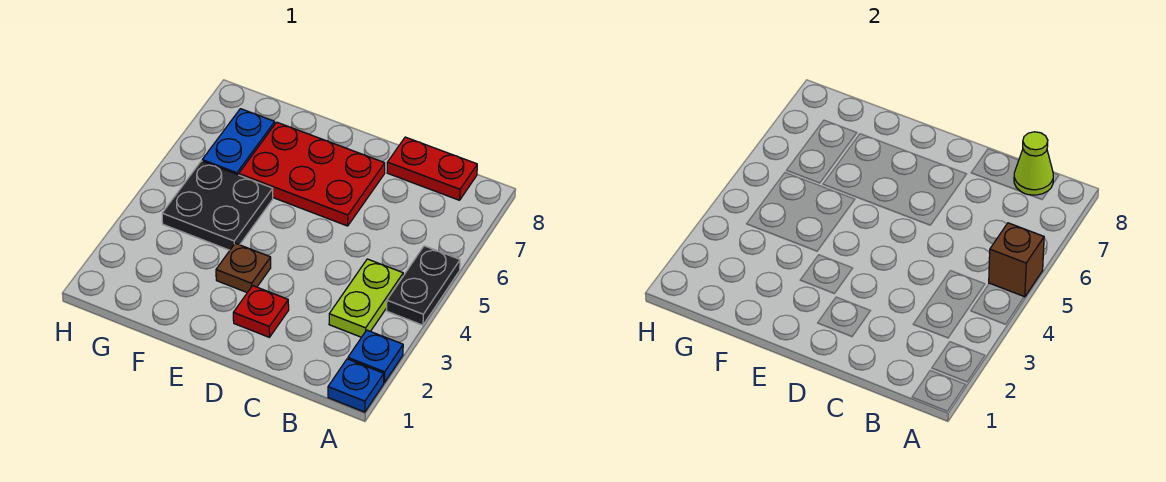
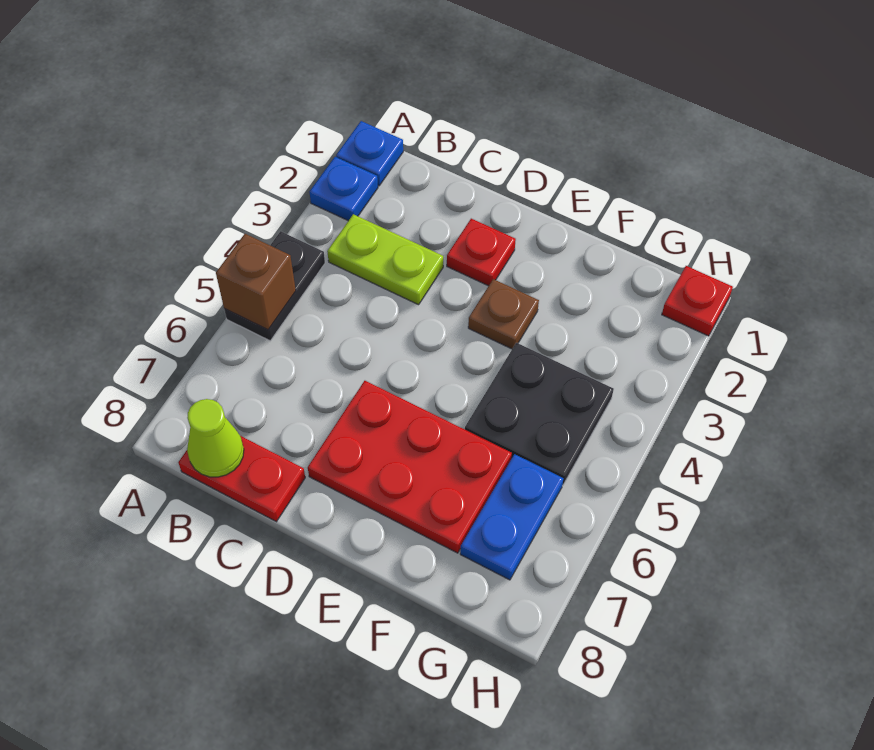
lime 1x2 plate [329,259,403,337] -> lime 1x2 plate turned to [327,214,443,305]
none -> red 1x1 plate [662,266,733,336]

